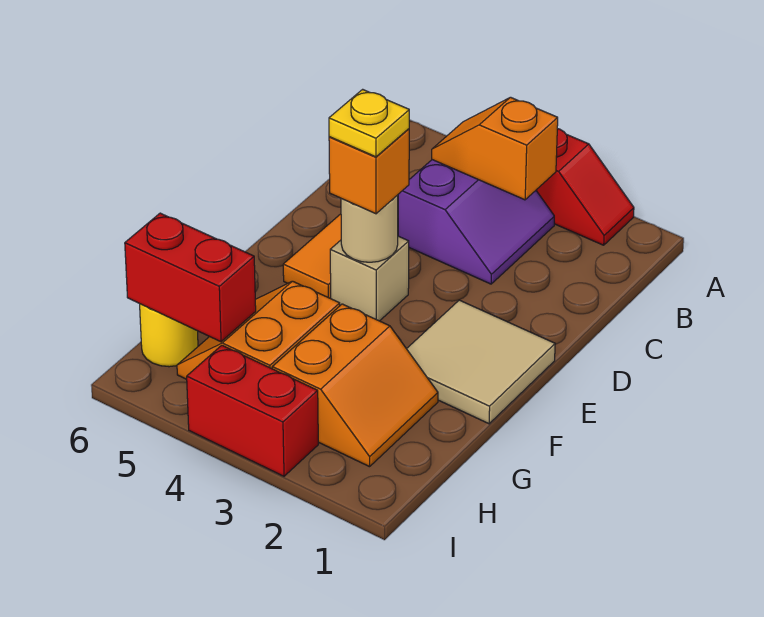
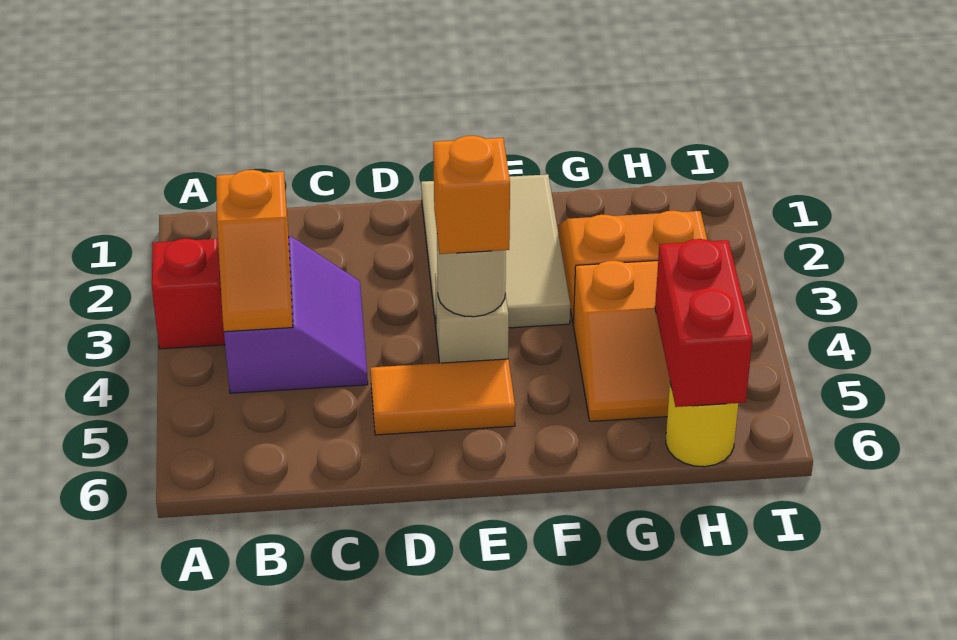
purple 2x2 slope [398,160,554,284] -> purple 2x2 slope turned to [224,236,368,393]
tan 2x2 tile [407,300,555,424] -> tan 2x3 tile [421,174,570,328]
yellow 1x1 plate [329,89,409,157] -> none
red 1x2 brick [187,345,318,476] -> none

